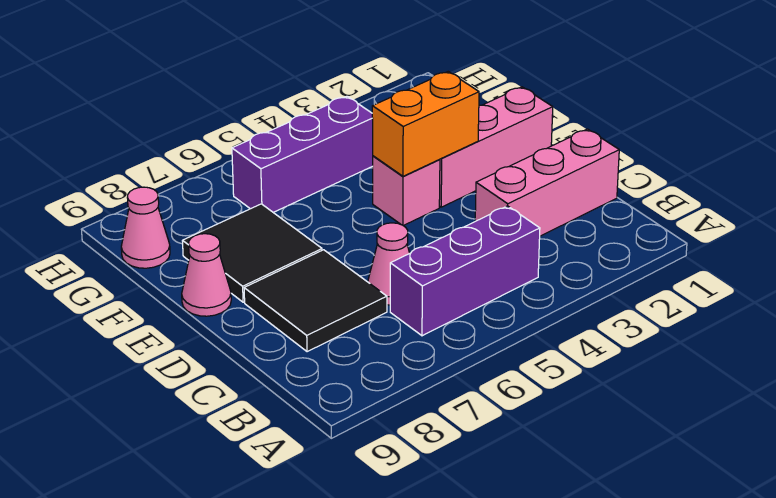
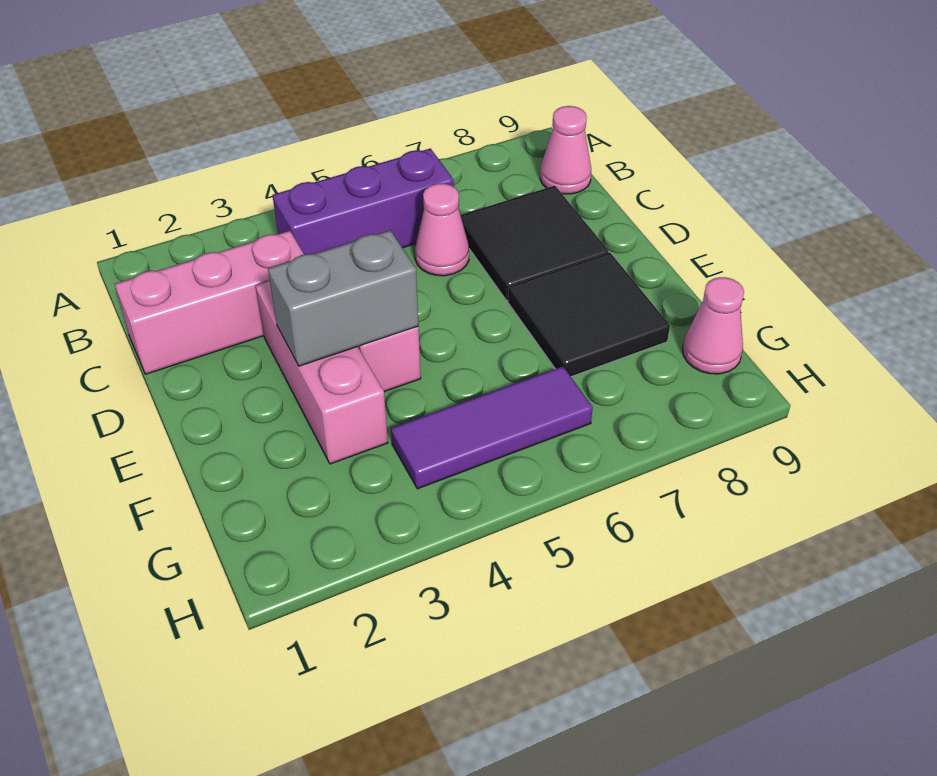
pink 1x3 brick [439,87,553,207] -> pink 1x3 brick turned to [256,281,388,464]
orange 1x2 brick [372,72,479,176] -> grey 1x2 brick [268,230,418,366]
pink 1x1 cone [182,234,231,316] -> pink 1x1 cone moved to [540,106,591,194]
purple 1x3 brick [232,96,373,212] -> purple 1x3 tile [391,366,593,489]

